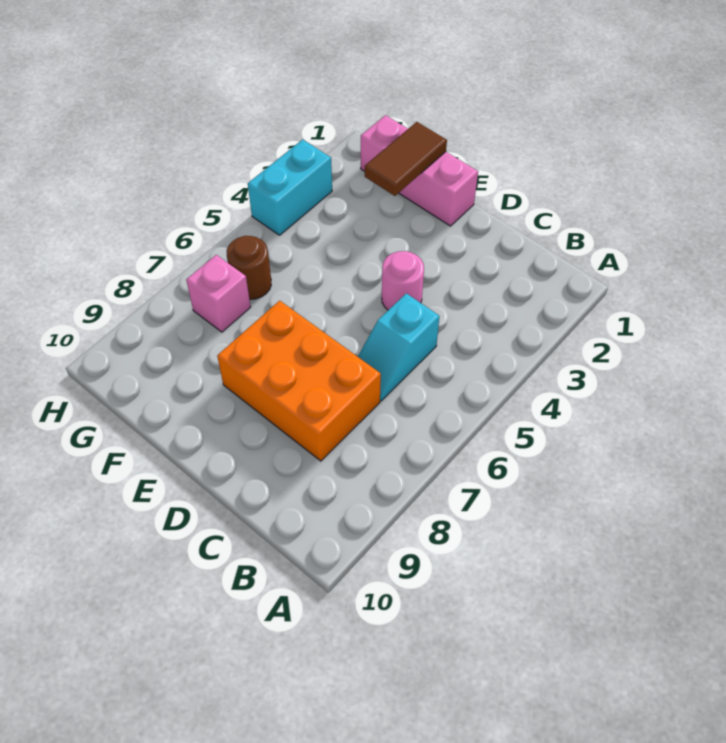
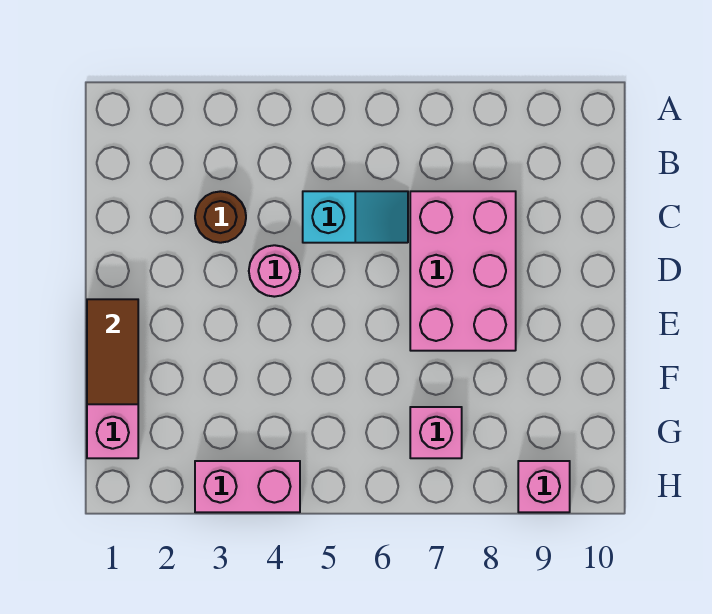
orange 2x3 brick [217,301,381,461] -> pink 2x3 brick [410,191,516,351]
brown 1x2 tile [365,122,447,196] -> brown 1x2 tile turned to [87,299,138,404]
brown 1x1 round brick [227,236,271,299] -> brown 1x1 round brick moved to [195,191,246,243]
cyan 1x2 brick [248,139,332,235] -> pink 1x2 brick [195,461,300,512]
none -> pink 1x1 brick [518,461,570,512]

